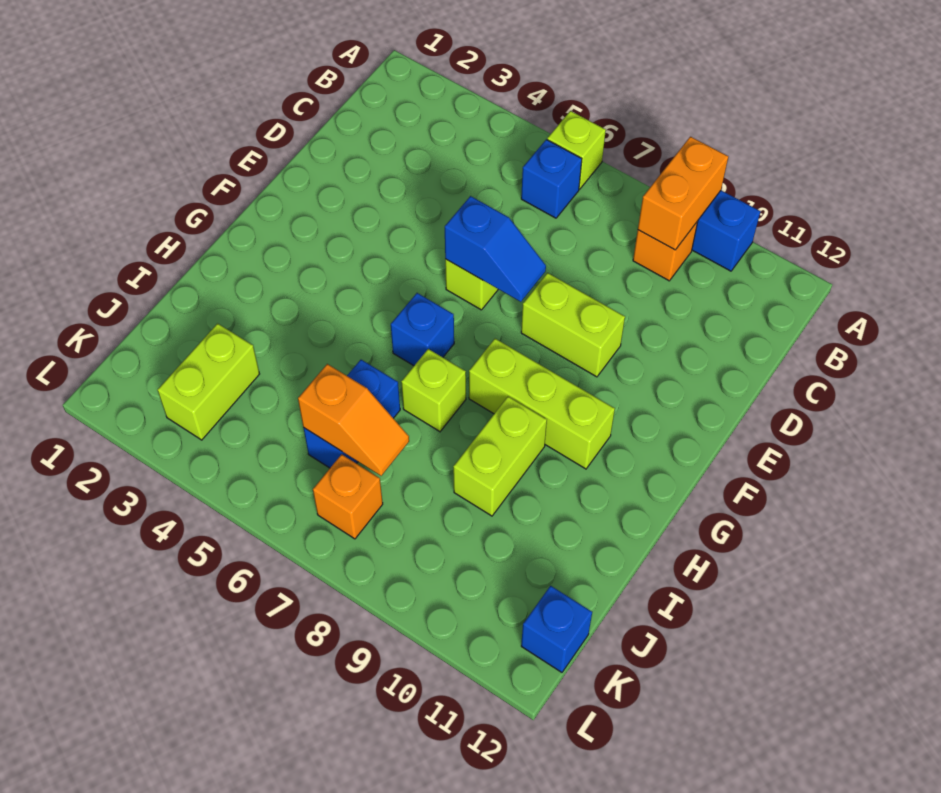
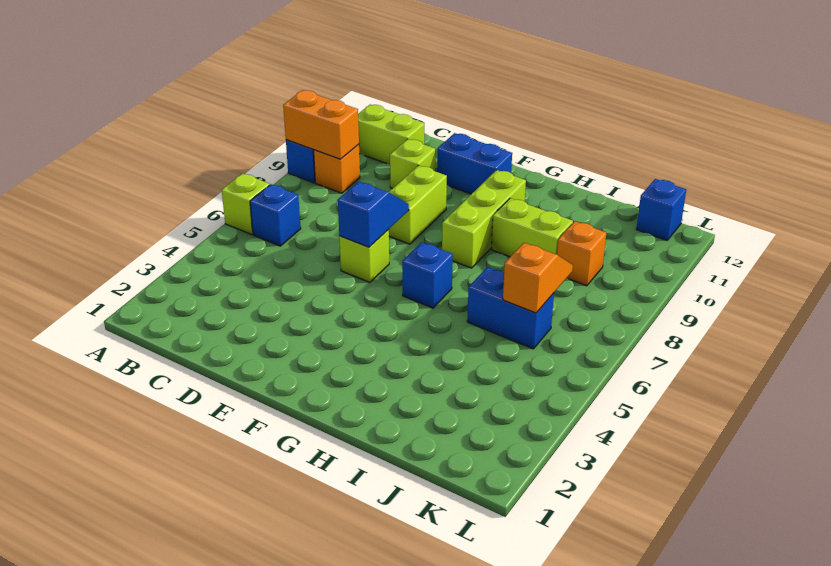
none -> blue 1x2 brick [437,133,512,194]
lime 1x1 brick [401,349,466,431] -> lime 1x1 brick moved to [390,139,435,189]
lime 1x2 brick [158,323,259,440] -> lime 1x2 brick moved to [358,105,424,164]
orange 1x1 brick [313,454,383,539] -> orange 1x1 brick moved to [557,221,606,286]

